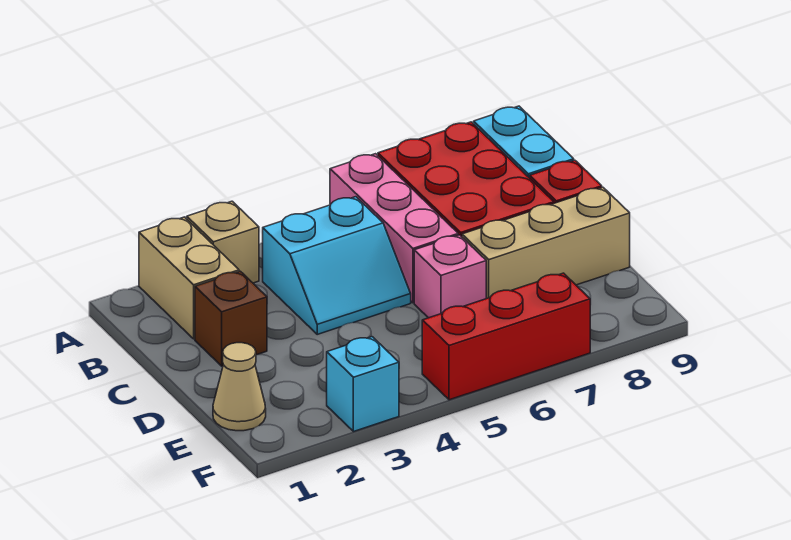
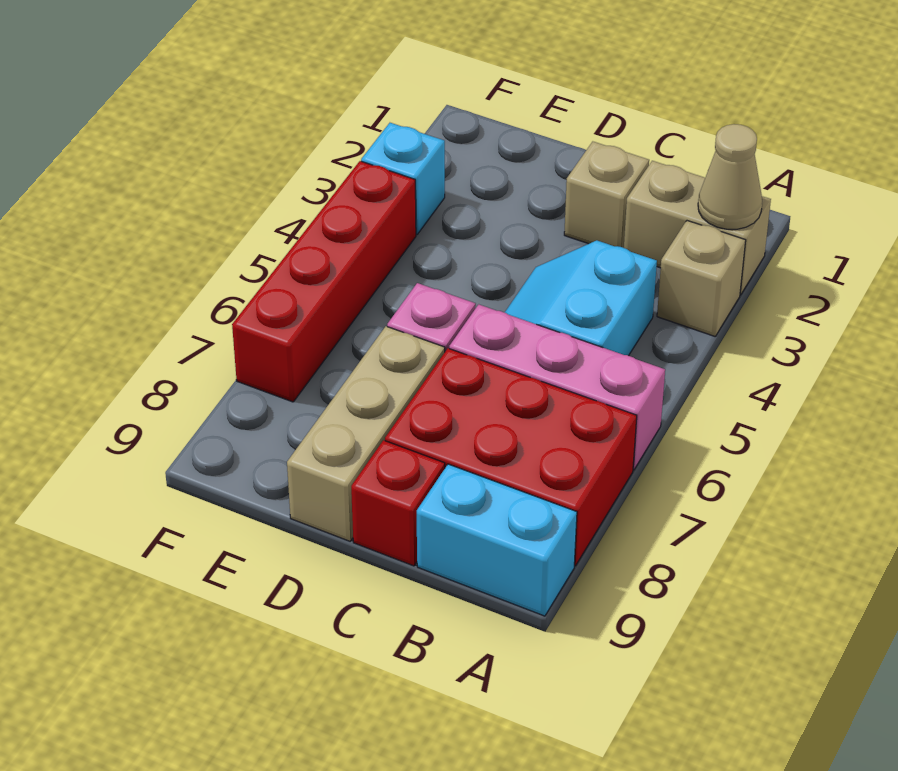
brown 1x1 brick [195,271,267,366] -> tan 1x1 brick [564,142,649,248]
tan 1x1 cone [213,343,266,431] -> tan 1x1 cone moved to [698,124,762,229]
red 1x3 brick [422,273,590,400] -> red 1x4 brick [232,161,416,402]

